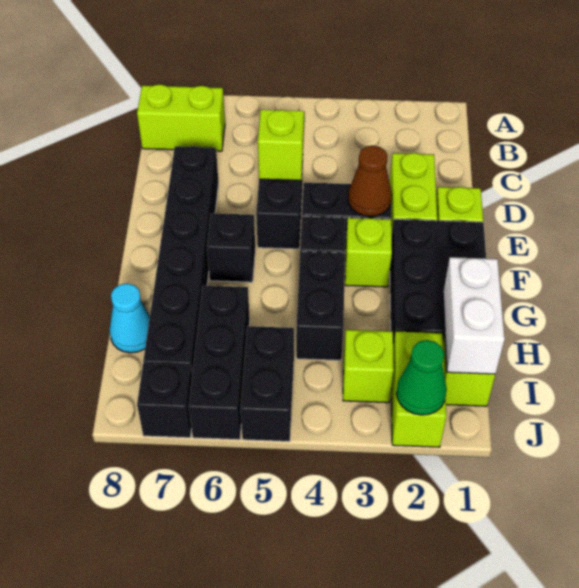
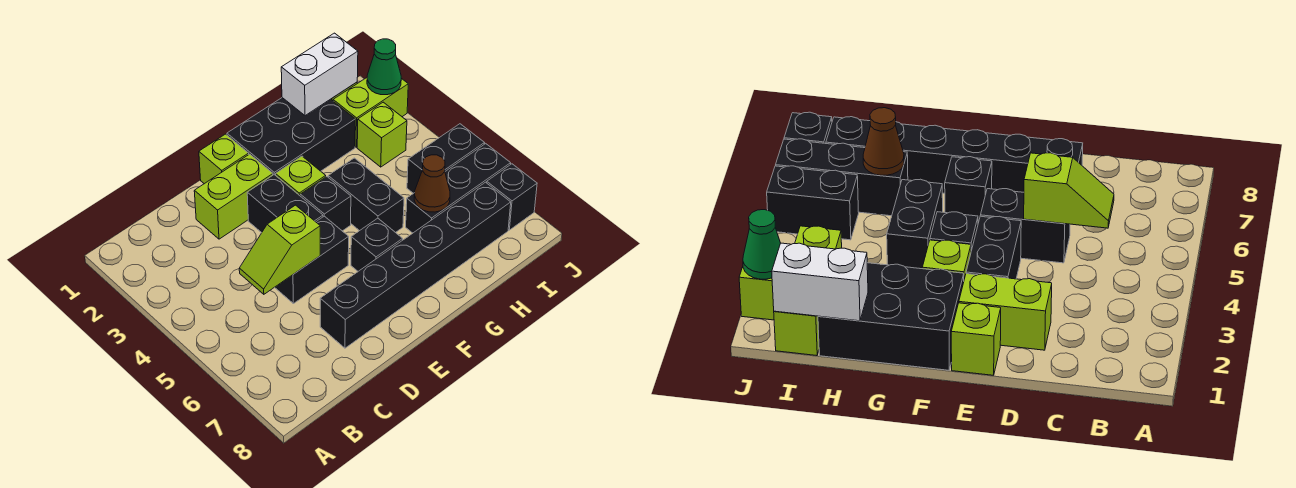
lime 1x2 brick [137,85,225,151] -> none
brown 1x1 cone [348,146,392,216] -> brown 1x1 cone moved to [414,155,450,212]
black 1x2 brick [296,252,345,360] -> black 1x2 brick turned to [328,158,404,233]
cyan 1x1 cone [110,283,150,353] -> none

